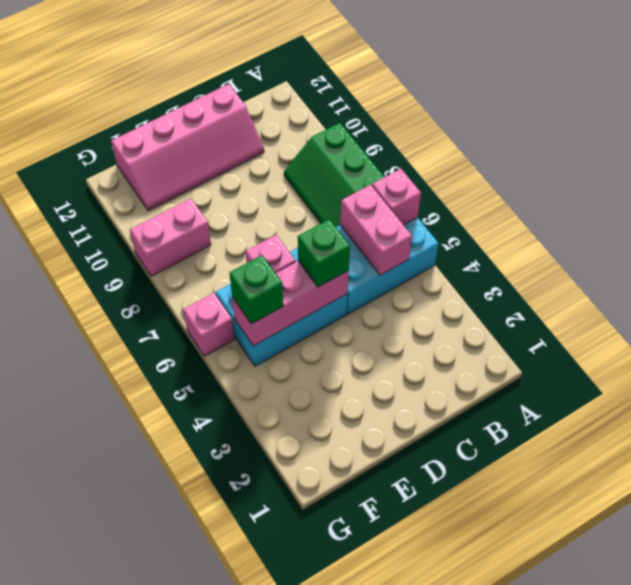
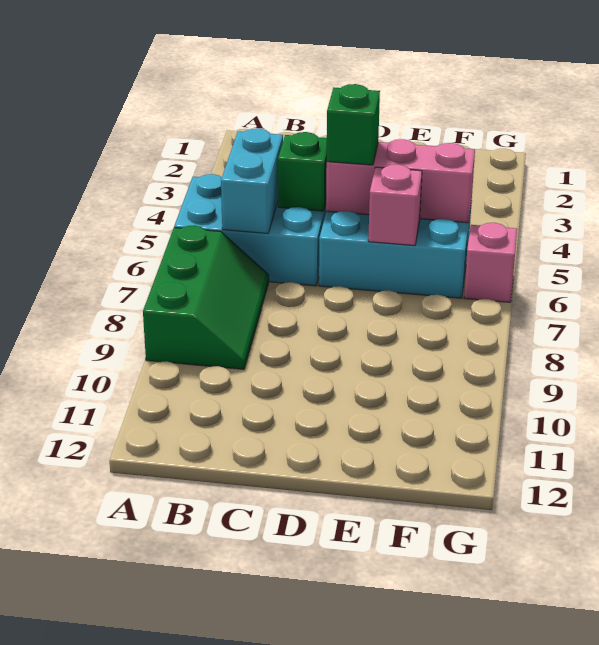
pink 1x1 brick [372,169,421,225] -> none
pink 1x2 brick [340,185,412,275] -> cyan 1x2 brick [221,128,283,233]
pink 2x4 slope [111,84,264,211] -> none
green 1x1 brick [229,255,283,324] -> green 1x1 brick moved to [278,132,327,211]
pink 1x2 brick [130,199,211,276] -> none

